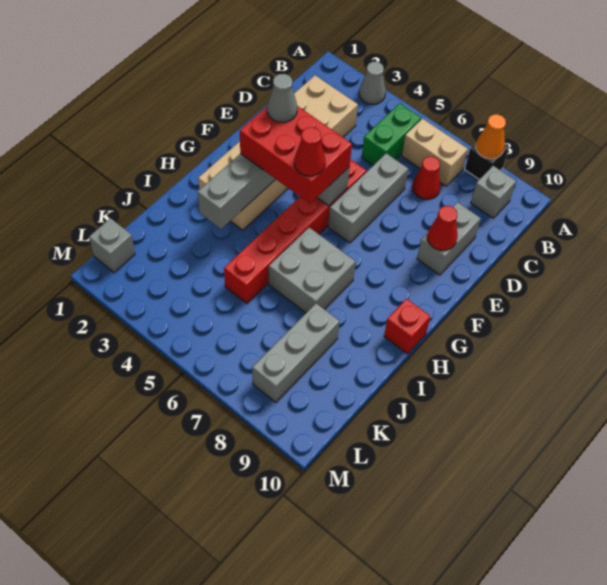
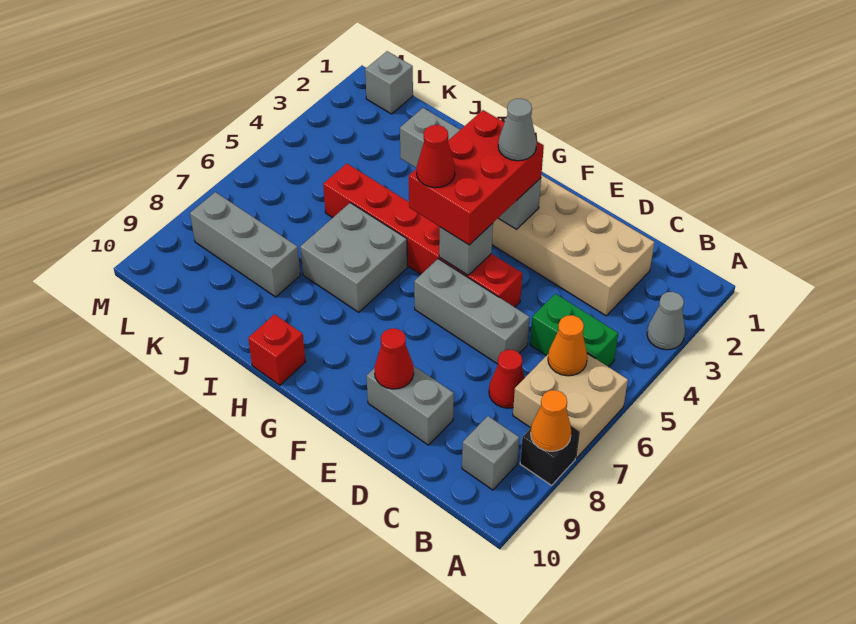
tan 1x2 brick [402,119,468,186] -> tan 2x2 brick [513,354,628,458]
none -> orange 1x1 cone [548,315,587,376]

